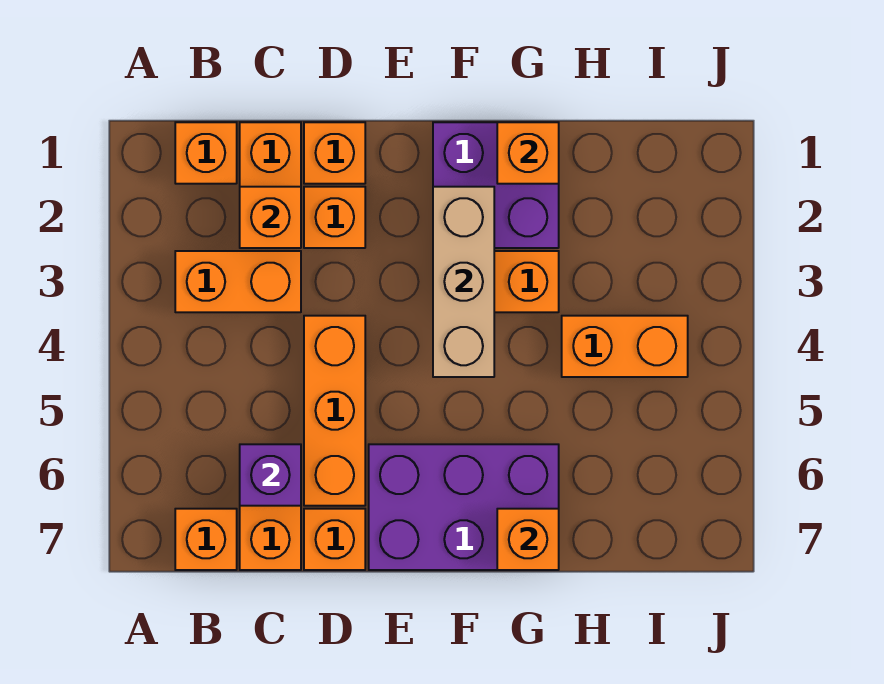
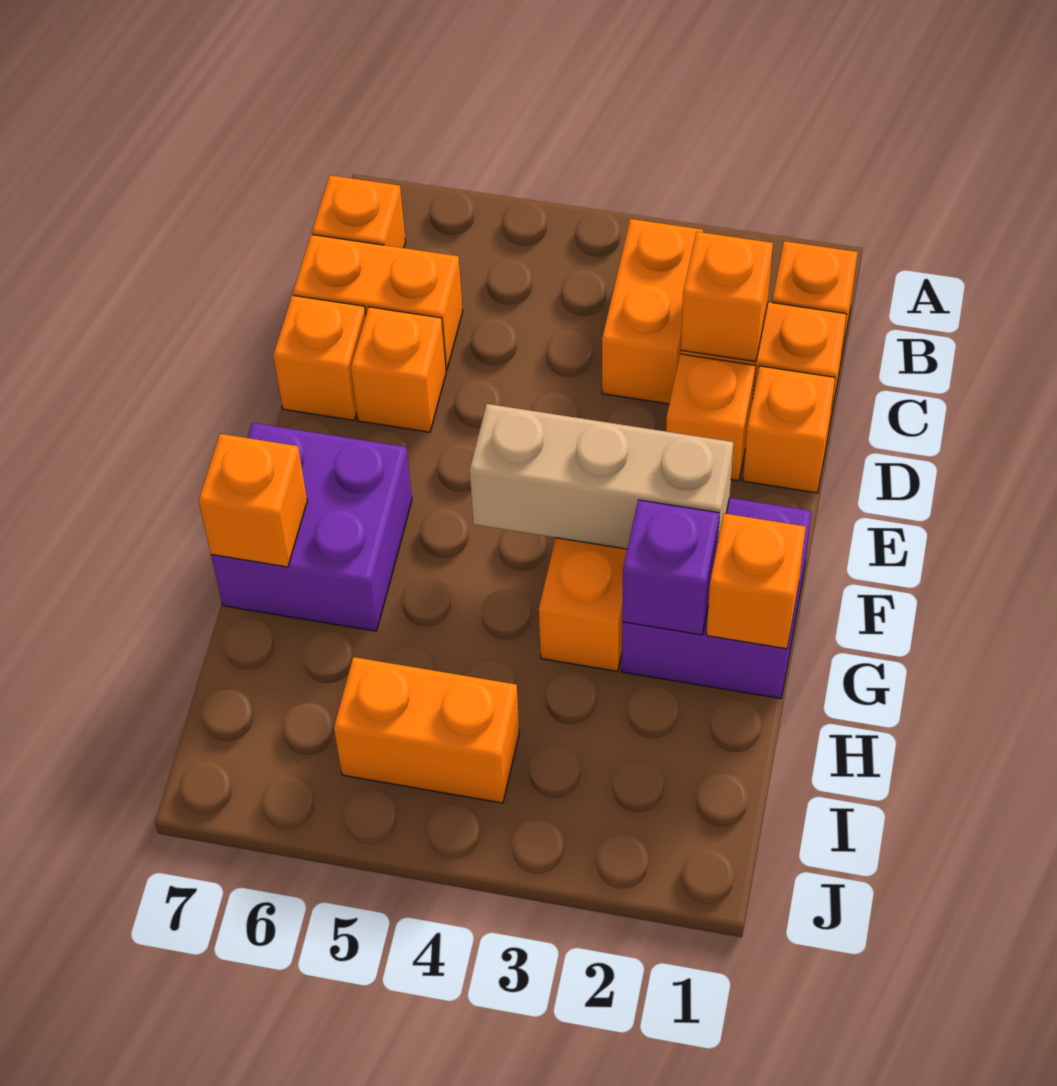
purple 1x1 brick [240,444,301,506] -> purple 1x1 brick moved to [622,500,719,635]
orange 1x3 brick [304,316,365,506] -> orange 1x1 brick [351,307,446,432]
purple 2x3 brick [369,444,559,570] -> purple 2x2 brick [211,423,412,631]
orange 1x2 brick [562,316,688,377] -> orange 1x2 brick turned to [334,657,519,803]

